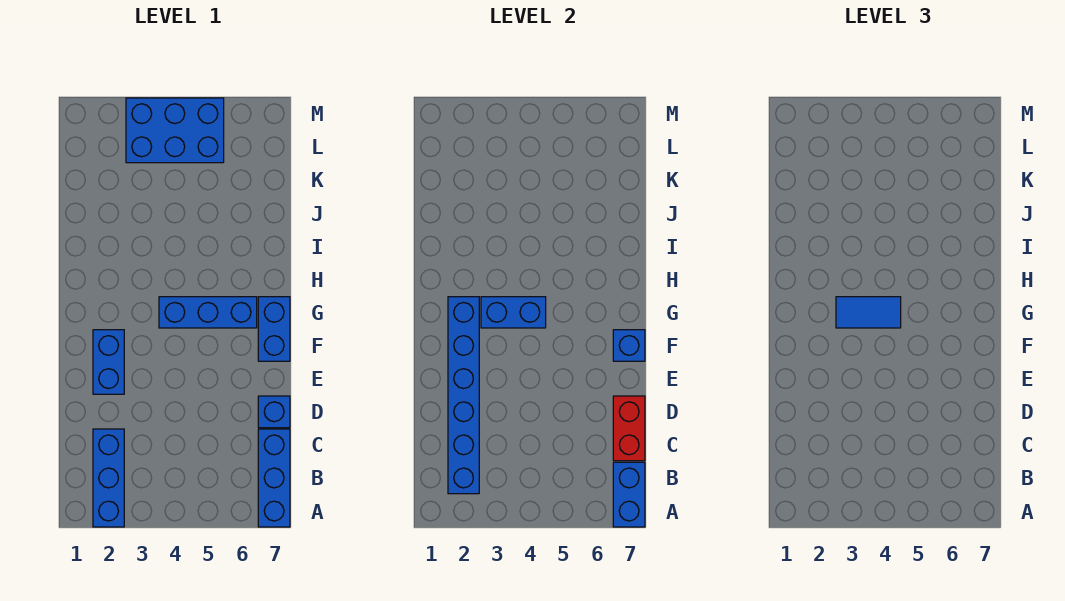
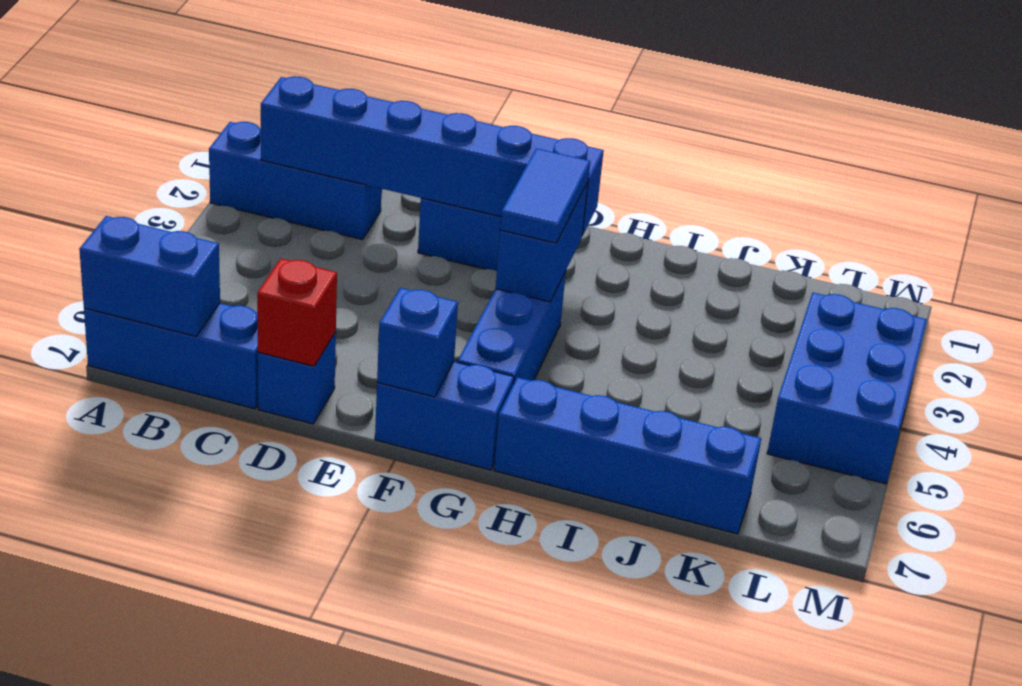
red 1x2 brick [613,396,645,461] -> red 1x1 brick [257,259,337,366]
none -> blue 1x4 brick [494,377,761,534]

